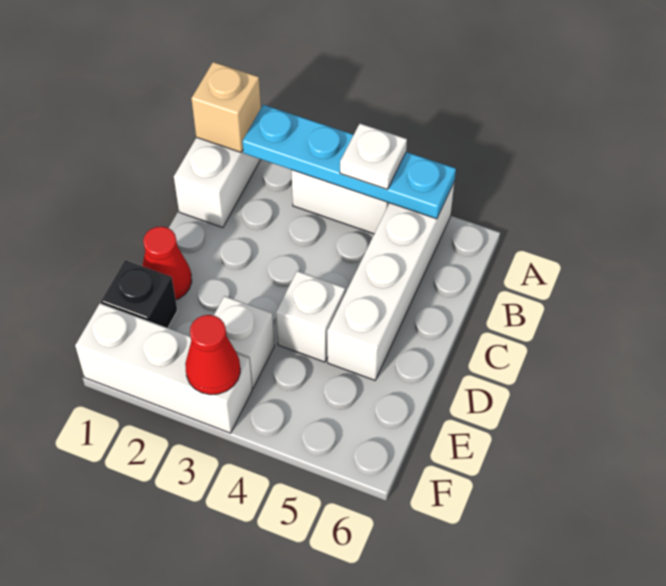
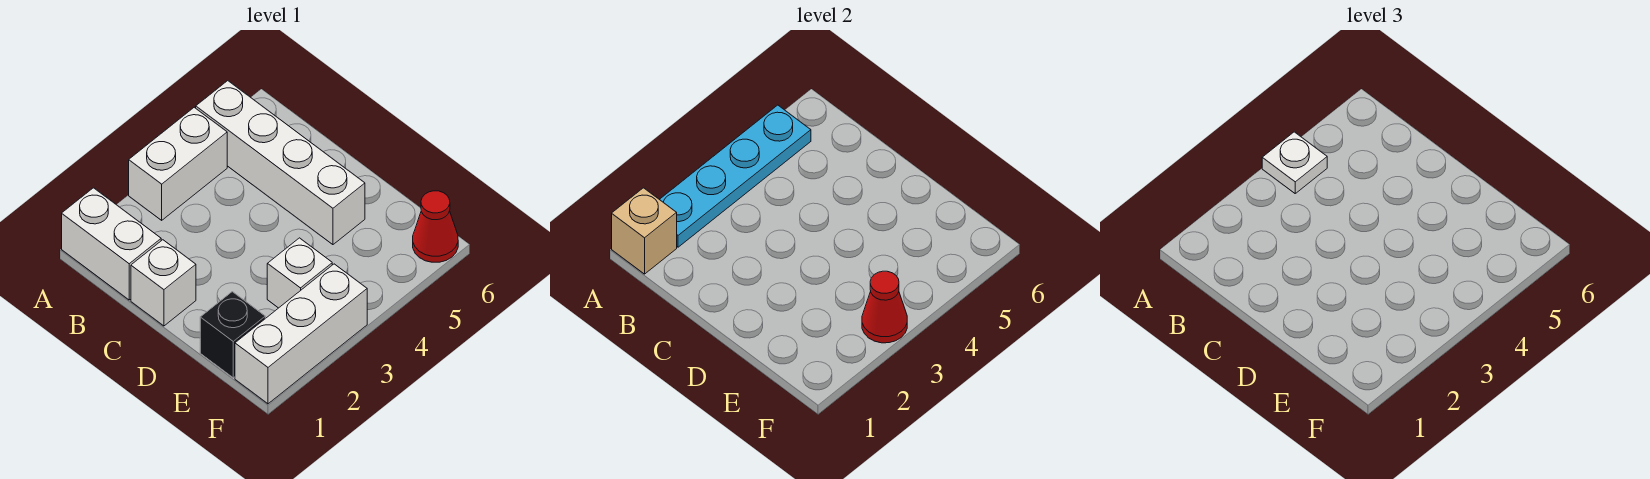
red 1x1 cone [142,226,192,300] -> red 1x1 cone moved to [413,191,458,262]
white 1x1 brick [276,271,345,362] -> white 1x1 brick moved to [131,240,196,326]

